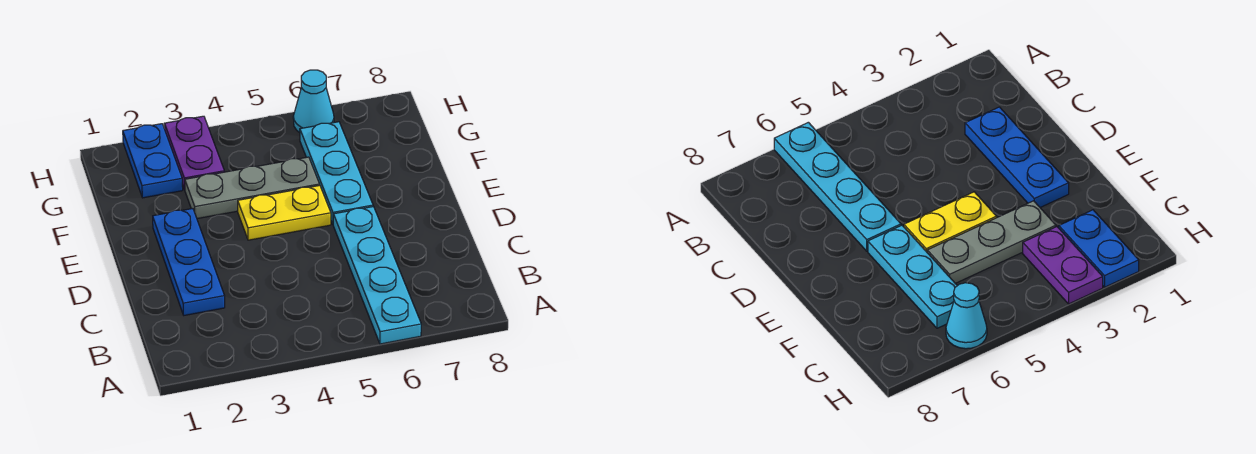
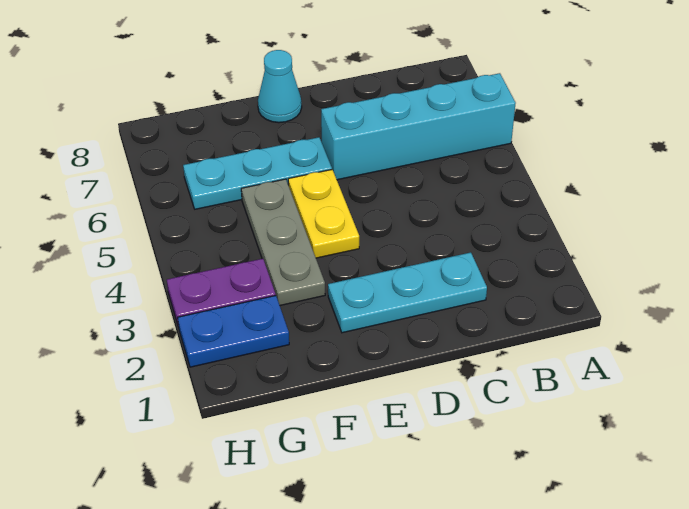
cyan 1x4 plate [333,207,421,344] -> cyan 1x4 brick [321,73,516,180]
blue 1x3 plate [153,209,225,315] -> cyan 1x3 plate [328,252,487,333]
cyan 1x1 cone [293,70,334,132] -> cyan 1x1 cone moved to [258,50,302,123]

